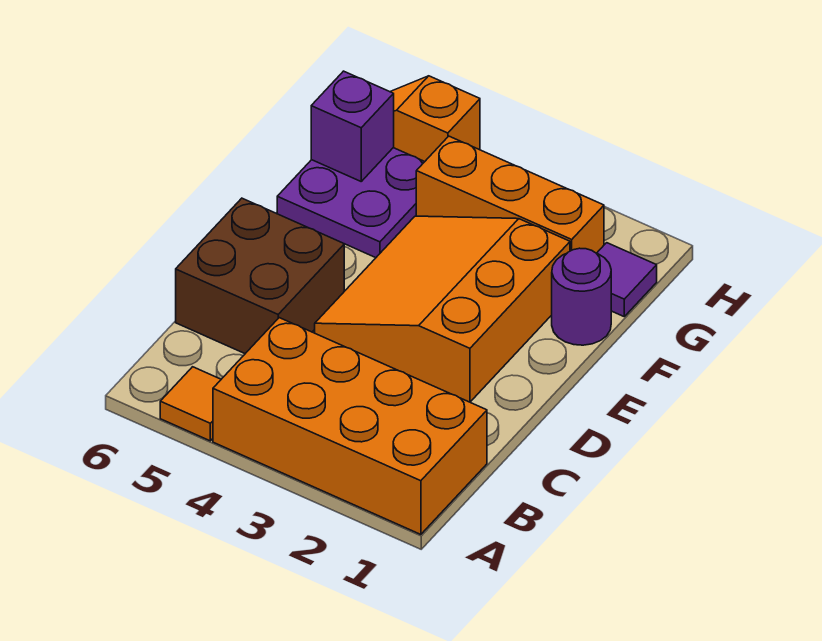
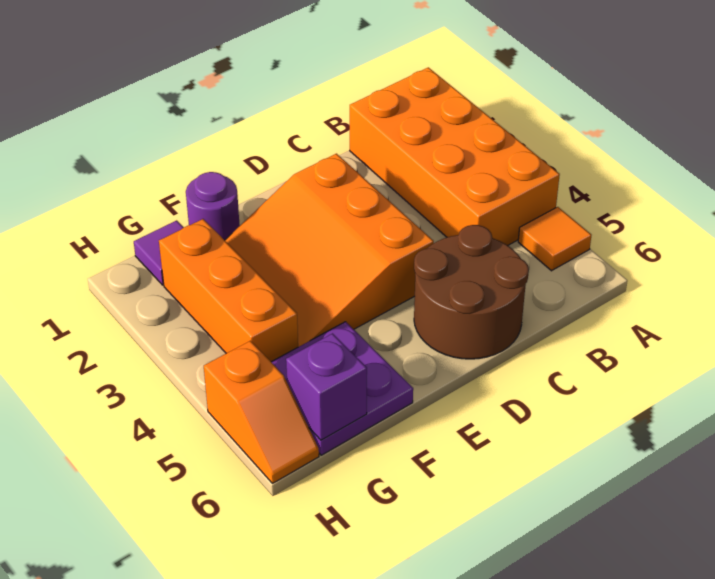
brown 2x2 brick [176,198,344,354] -> brown 2x2 round brick [414,225,529,359]
orange 3x3 slope [315,216,570,402] -> orange 3x3 slope turned to [225,154,434,347]

